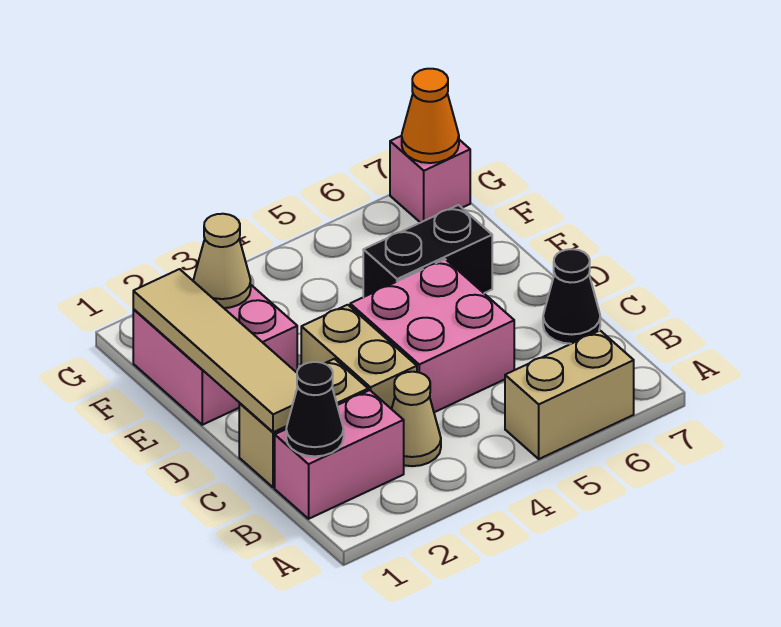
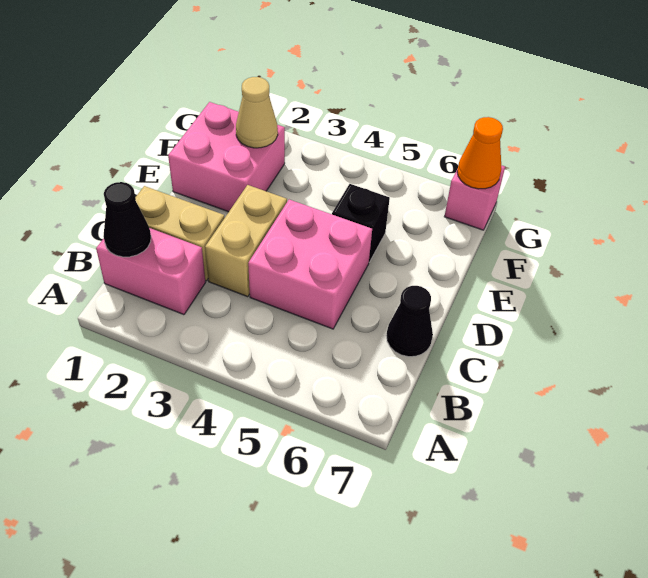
tan 1x2 brick [505,331,634,459] -> none
tan 1x1 cone [392,372,441,466] -> none
tan 1x4 tile [133,269,298,432] -> none
black 1x2 brick [363,205,492,297] -> black 1x1 brick [332,184,390,262]

